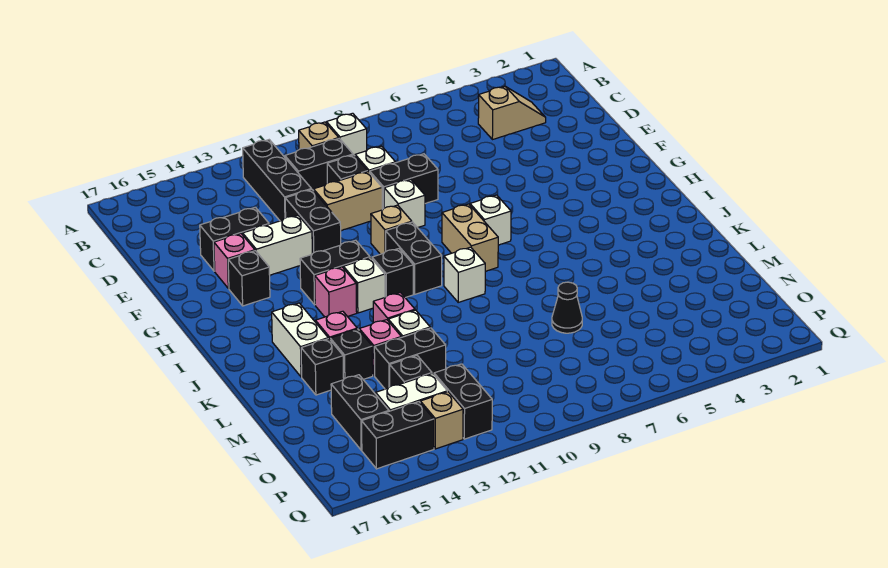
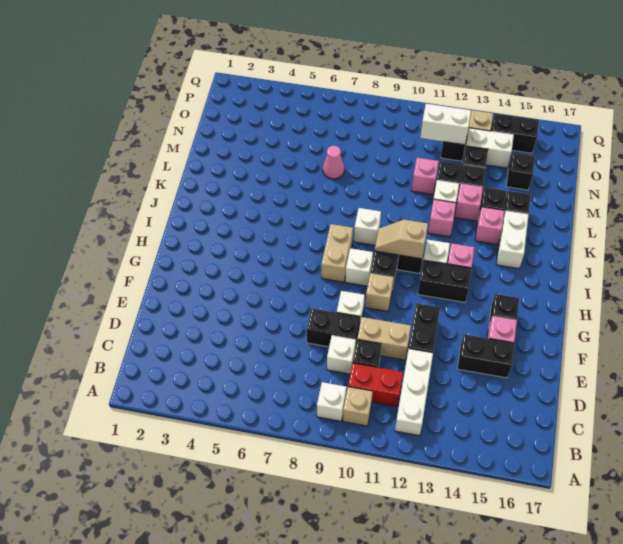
black 1x3 brick [243,140,311,221] -> white 1x3 brick [395,349,433,436]
tan 1x2 slope [478,86,546,140] -> tan 1x2 slope moved to [375,220,428,259]
black 1x2 brick [285,139,353,190] -> red 1x2 brick [348,363,403,407]
white 1x2 brick [243,215,312,275] -> white 1x2 brick moved to [420,104,471,145]
white 1x1 brick [470,195,511,245] -> white 1x1 brick moved to [345,248,373,286]
black 1x1 cone [552,282,582,333] -> pink 1x1 cone [323,146,344,179]
none -> pink 1x1 brick [412,158,439,195]
black 1x2 brick [331,375,389,450] -> black 1x1 brick [506,153,535,190]

